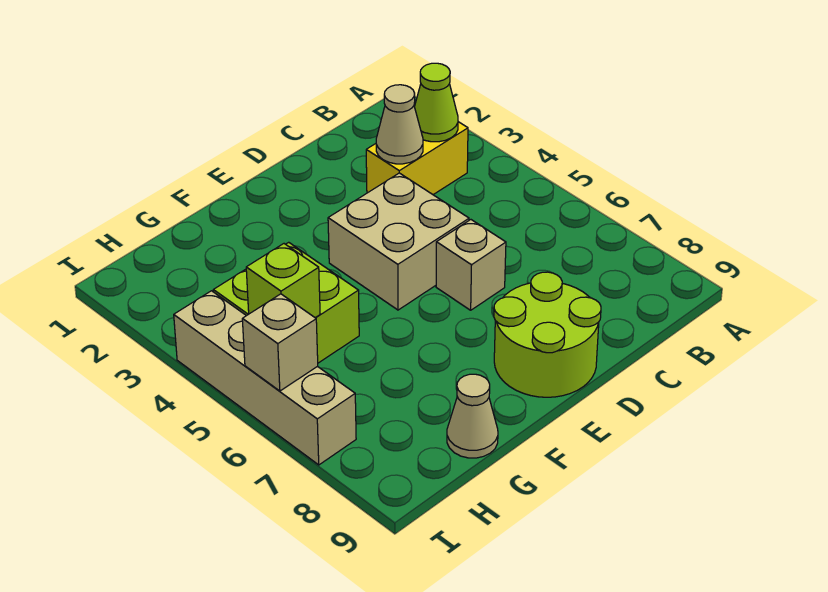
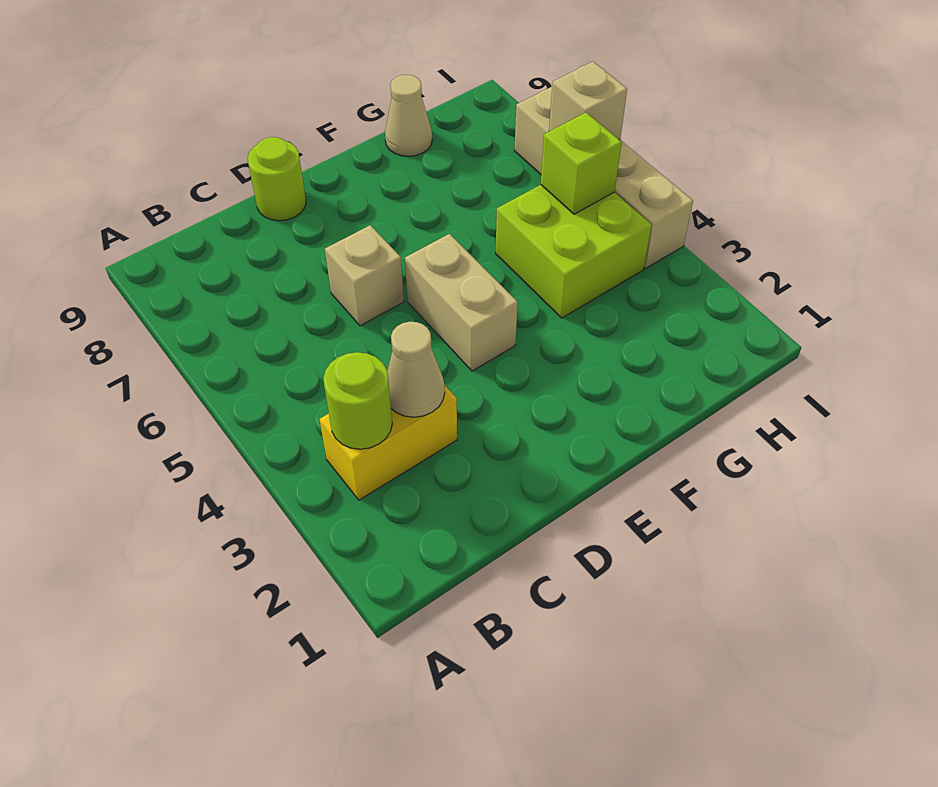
lime 1x1 cone [414,63,458,142] -> lime 1x1 round brick [323,352,392,449]
tan 2x2 brick [328,173,469,310] -> tan 1x2 brick [405,234,518,371]
lime 2x2 round brick [494,272,601,397] -> lime 1x1 round brick [248,137,306,221]

